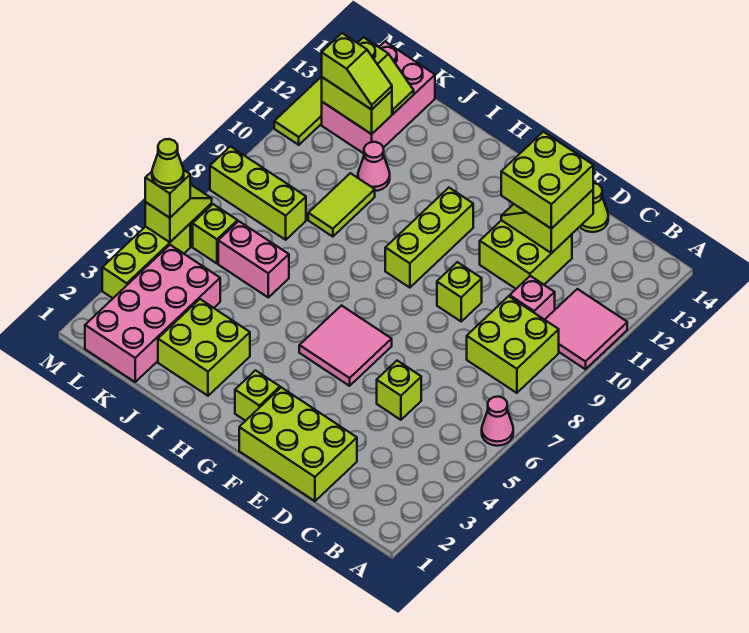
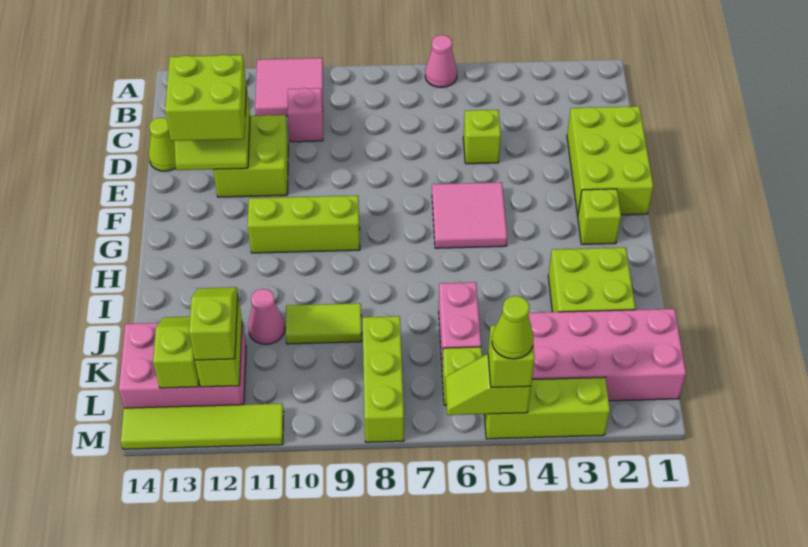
lime 2x2 brick [467,296,559,393] -> none
lime 1x1 brick [437,262,482,321] -> none

